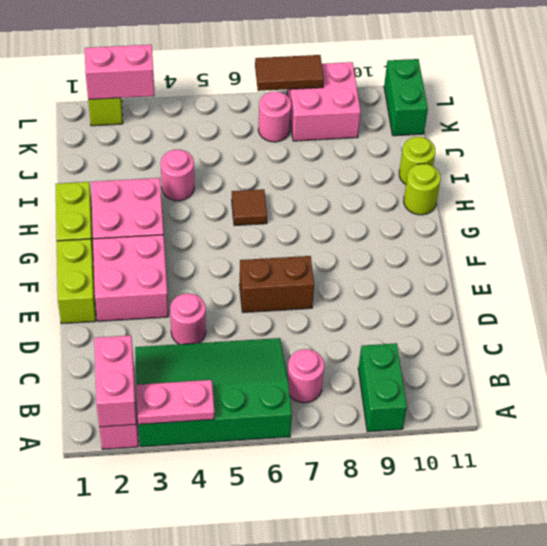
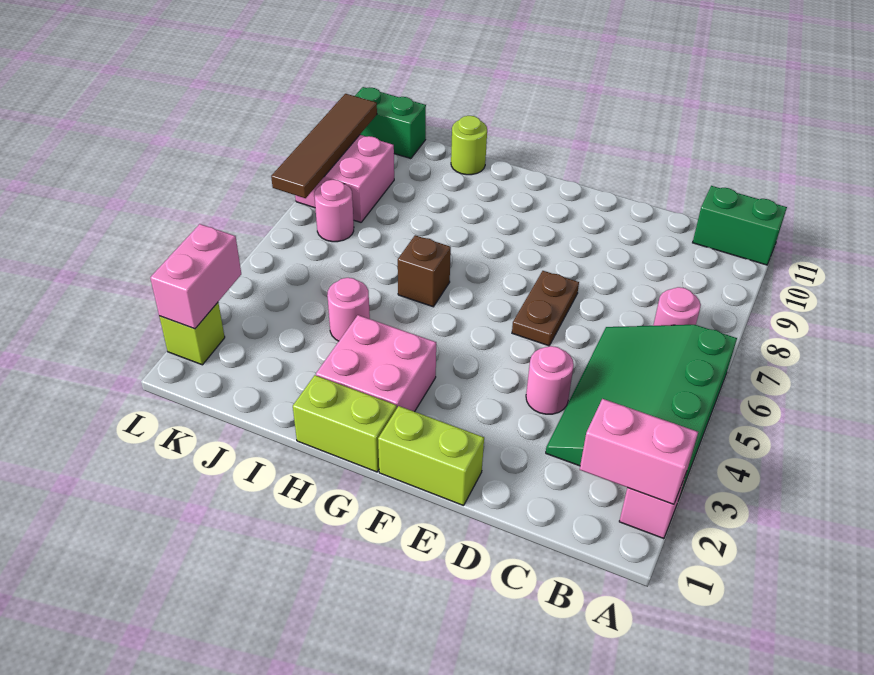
pink 1x2 plate [136,380,214,424] -> none
green 1x2 brick [358,343,407,432] -> green 1x2 brick moved to [693,186,787,265]
pink 2x2 brick [93,235,168,321] -> none
brown 1x2 brick [240,256,314,312] -> brown 1x2 plate [512,271,579,346]
brown 1x1 tile [232,189,267,226] -> brown 1x1 brick [398,235,451,307]
lime 1x1 round brick [404,164,441,215] -> none
brown 1x2 tile [255,55,324,91] -> brown 1x4 tile [271,94,377,198]

